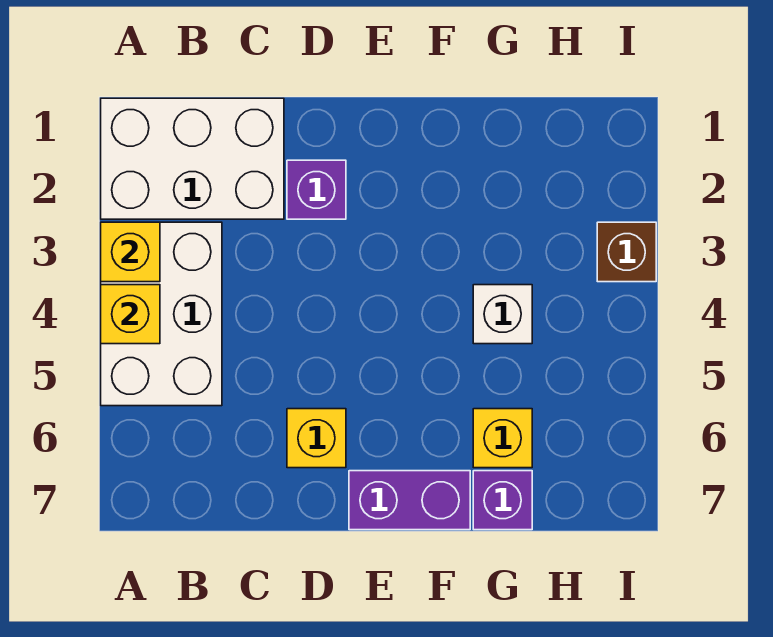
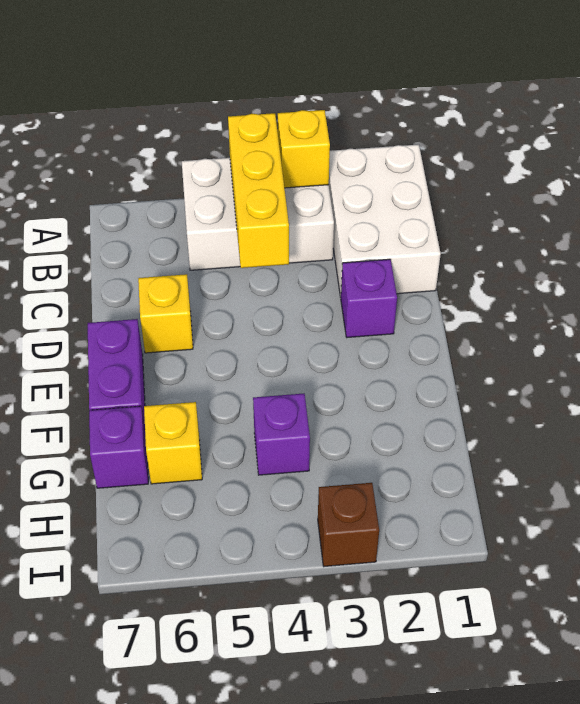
yellow 1x1 brick [101,285,160,344] -> yellow 1x3 brick [228,113,289,268]
white 1x1 brick [473,285,532,344] -> purple 1x1 brick [253,394,310,475]

